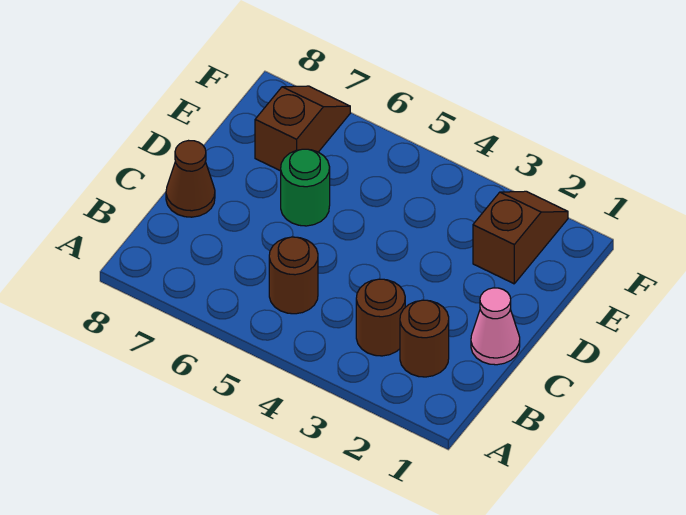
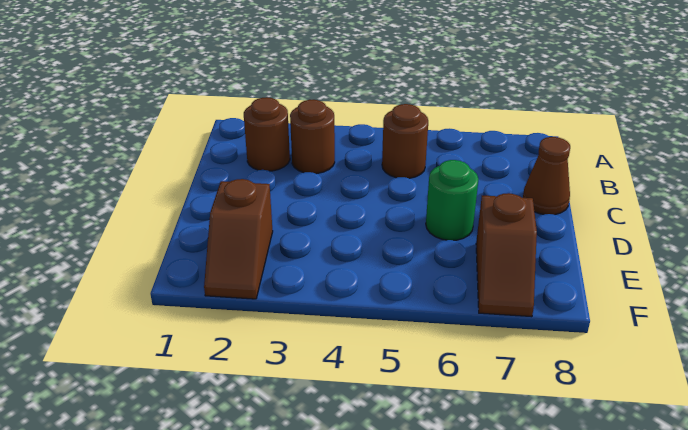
pink 1x1 cone [471,288,520,365] -> none

